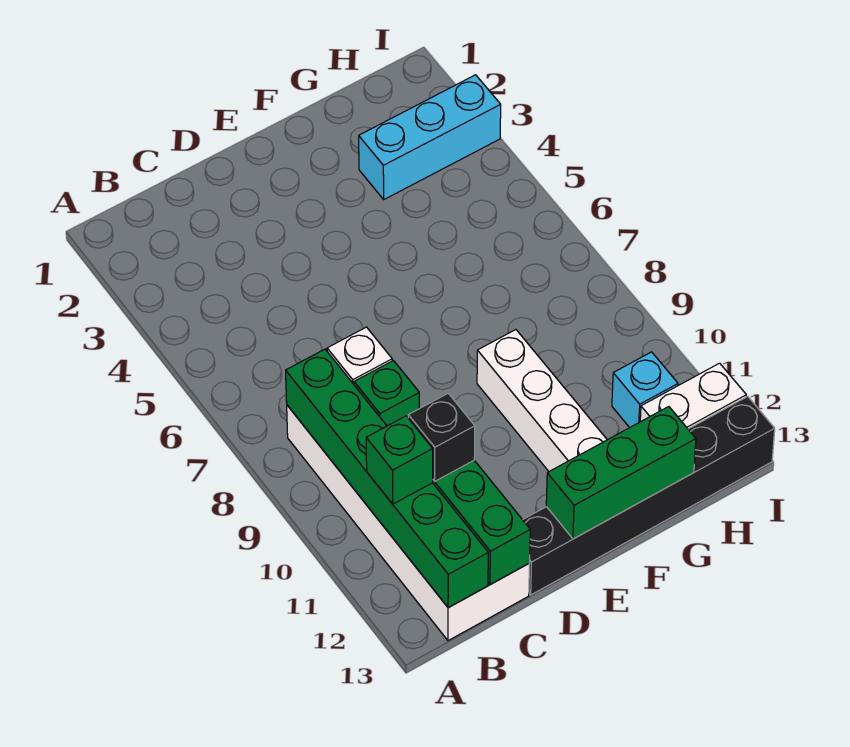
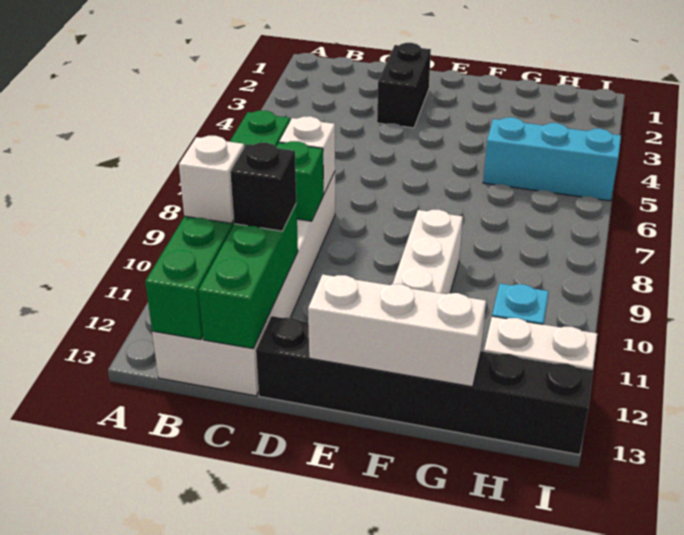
green 1x1 brick [366,416,433,504] -> white 1x1 brick [179,136,244,223]
none -> black 1x2 brick [377,43,431,128]
green 1x3 brick [546,407,696,539] -> white 1x3 brick [308,275,486,387]
cyan 1x3 brick [359,75,501,199] -> cyan 1x3 brick moved to [483,117,621,201]

